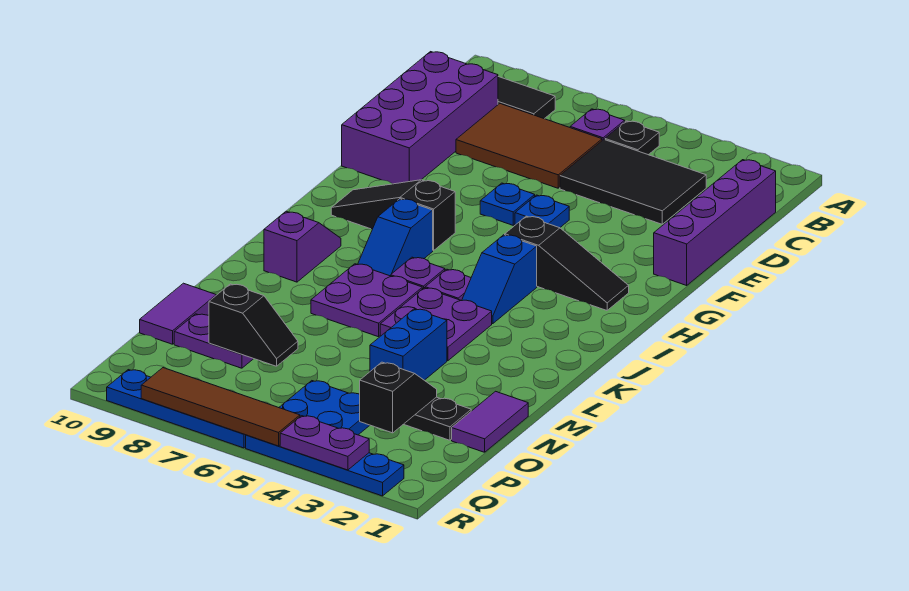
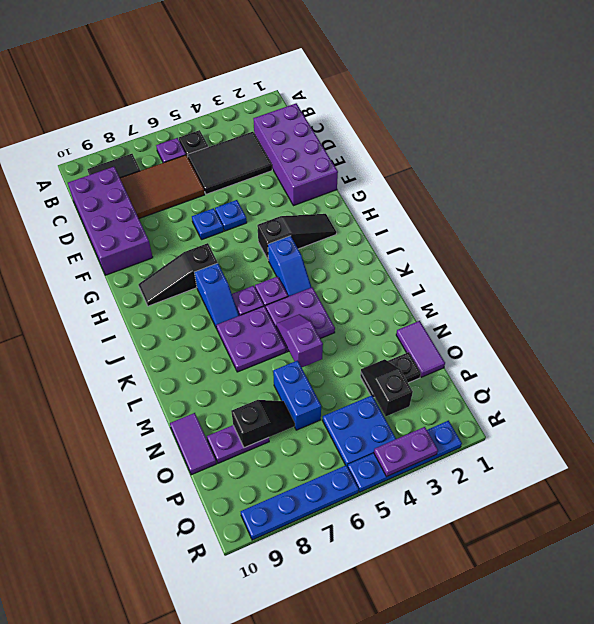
purple 1x4 brick [654,160,776,285] -> purple 2x4 brick [253,103,338,206]
purple 1x2 slope [264,211,341,282] -> purple 1x2 slope moved to [276,314,323,368]
blue 1x2 brick [370,309,447,380] -> blue 1x2 brick moved to [273,360,321,430]
brown 1x4 tile [141,368,300,446] -> none

